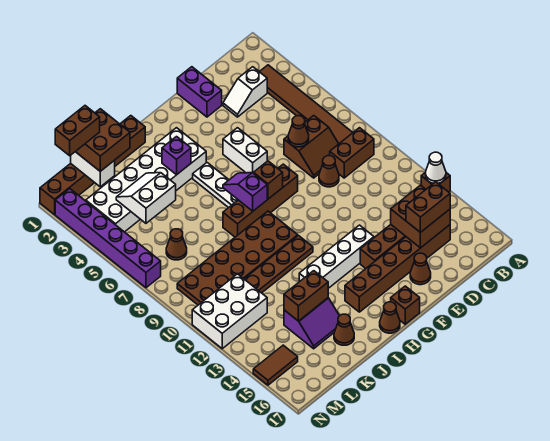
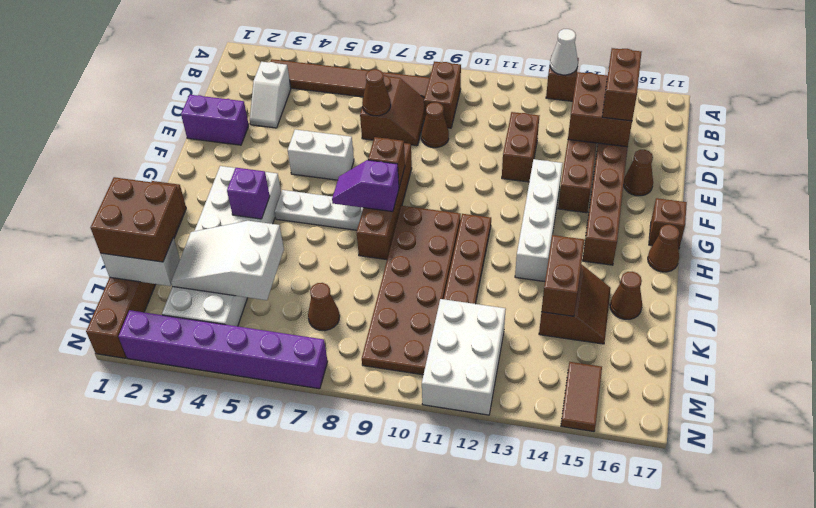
purple 2x2 slope [284,298,339,349] -> brown 2x2 slope [539,265,611,344]
white 2x2 slope [116,173,176,223] -> white 2x3 slope [171,221,284,300]
brown 1x2 brick [55,106,100,156] -> brown 1x2 brick moved to [502,112,539,182]

